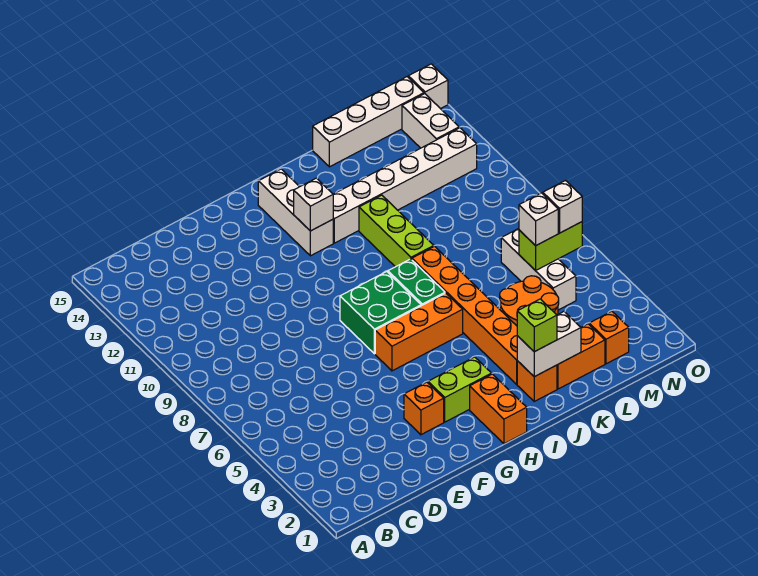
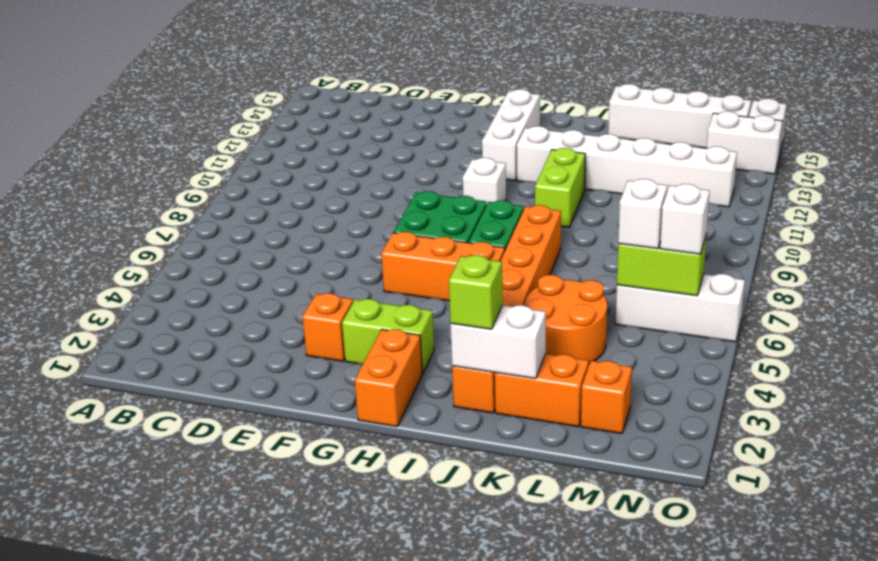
white 1x1 brick [294,178,333,231] -> white 1x1 brick moved to [463,158,506,204]
lime 1x3 brick [359,195,434,267] -> lime 1x2 brick [535,148,585,227]
white 1x3 brick [501,229,576,310] -> white 1x3 brick turned to [616,274,745,342]
white 1x2 brick [402,94,459,148] -> white 1x2 brick turned to [707,111,782,174]

